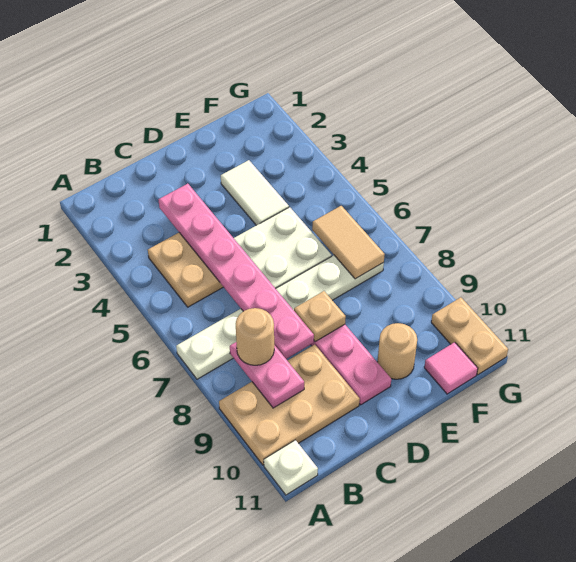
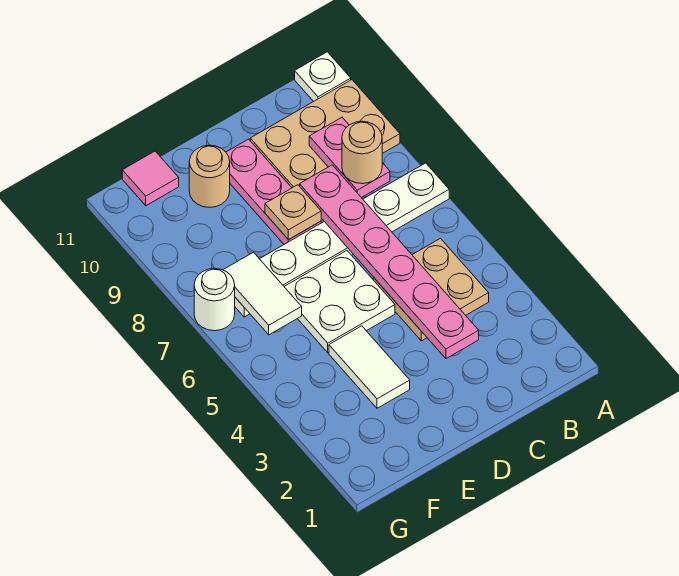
tan 1x2 tile [312,206,385,279] -> white 1x2 tile [224,252,302,335]
none -> white 1x1 round brick [194,268,235,331]
tan 1x2 plate [431,297,508,375] -> none

